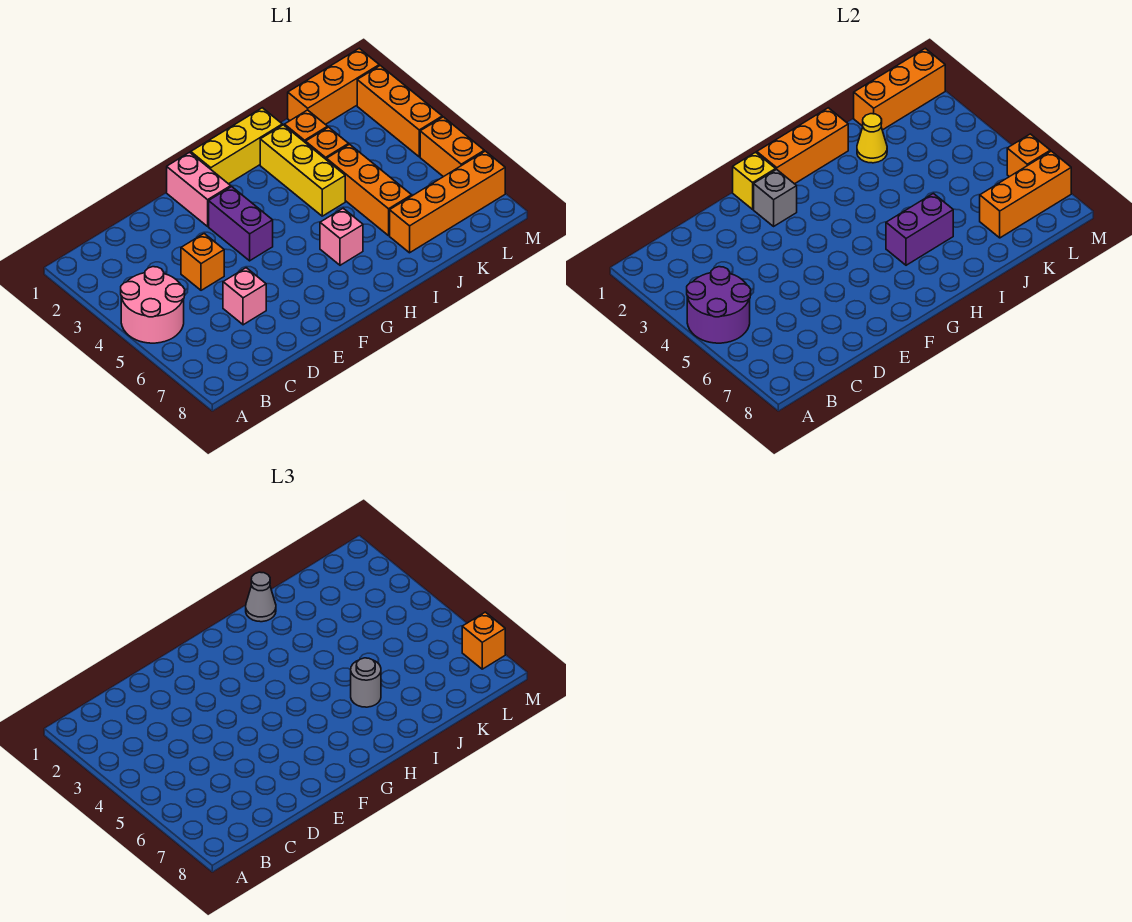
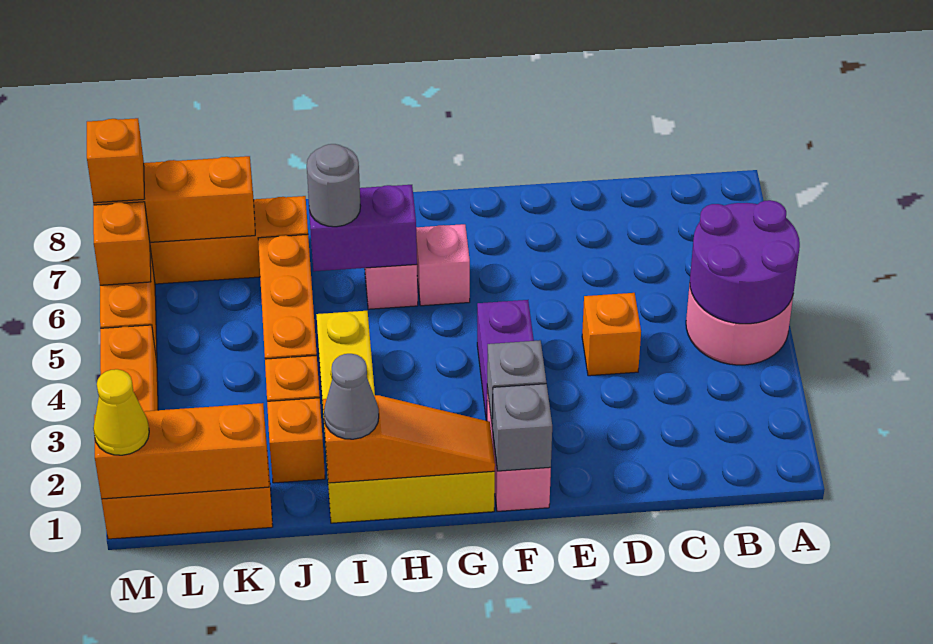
pink 1x1 brick [223,268,266,325] -> pink 1x1 brick moved to [416,224,470,306]
yellow 1x1 brick [733,152,776,209] -> grey 1x1 brick [492,384,552,471]
orange 1x3 brick [757,108,848,184] -> orange 1x3 slope [323,395,495,483]
yellow 1x1 cone [857,114,887,163] -> yellow 1x1 cone moved to [93,369,149,455]

